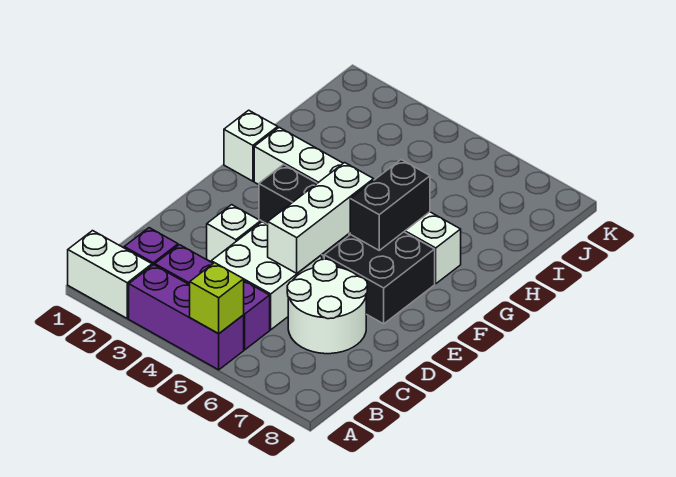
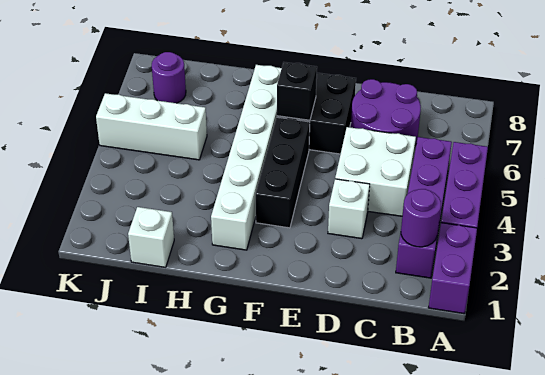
white 1x2 brick [68,231,152,318] -> purple 1x2 brick [429,223,477,314]
lime 1x1 brick [190,263,244,334] -> none
none -> purple 1x1 round brick [401,189,441,247]
white 2x2 round brick [287,259,367,354] -> purple 2x2 round brick [351,79,421,145]
white 1x3 brick [267,163,374,273] -> white 1x3 brick moved to [96,93,207,160]
black 1x2 brick [350,160,430,250] -> black 1x1 brick [277,62,317,120]
white 1x1 brick [224,110,278,181] -> white 1x1 brick moved to [128,207,174,267]
none -> purple 1x1 round brick [152,52,186,103]

